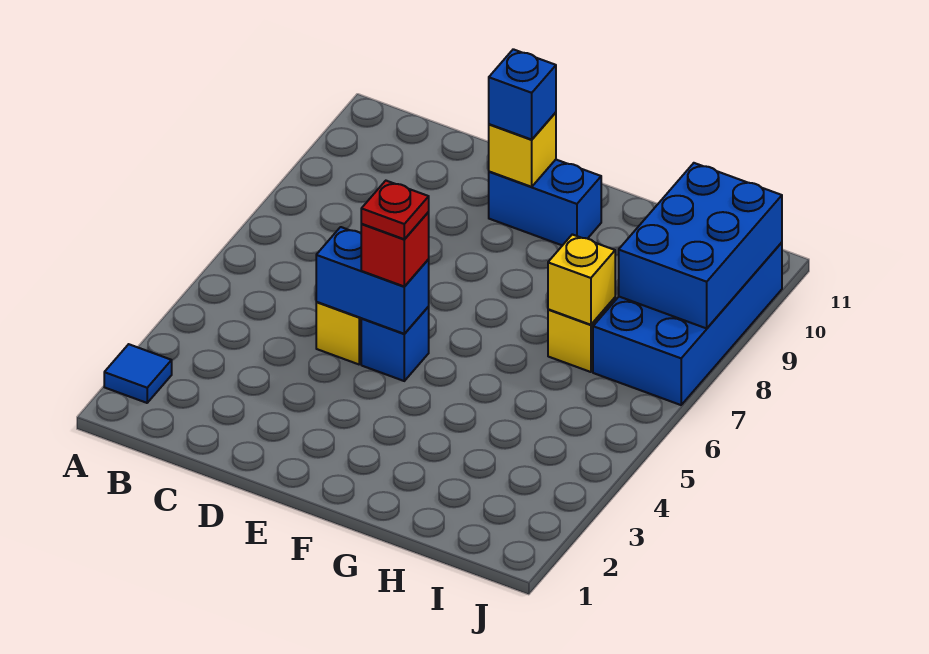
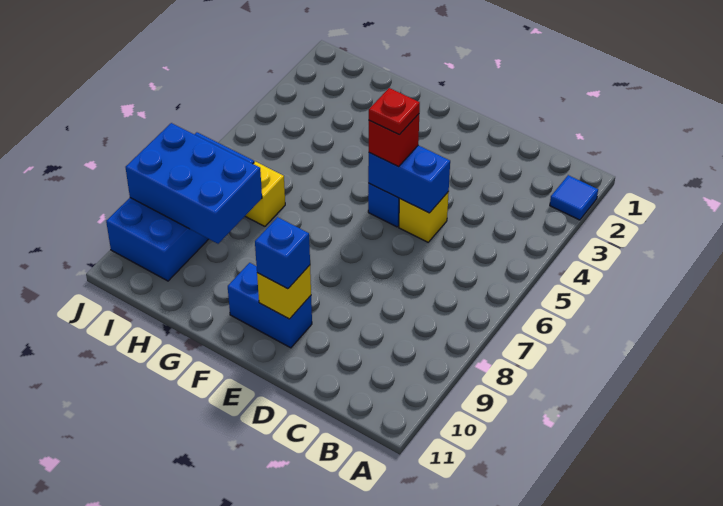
yellow 1x1 brick [548,234,615,325] -> none
blue 2x3 brick [619,163,782,328] -> blue 2x3 brick turned to [126,123,262,244]

